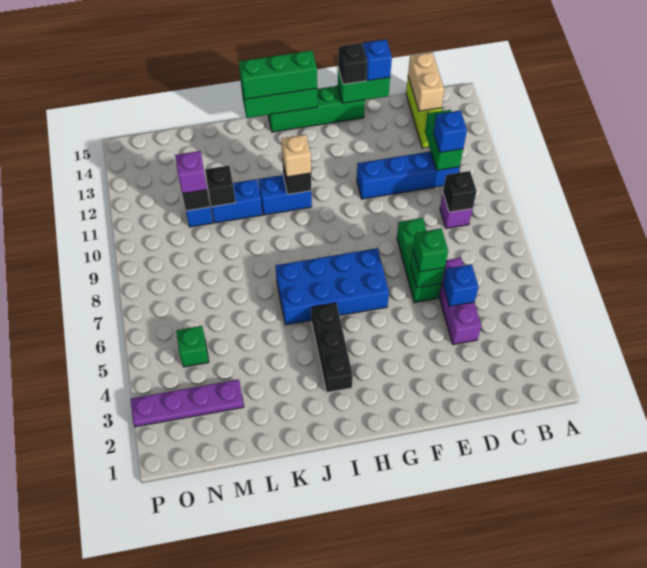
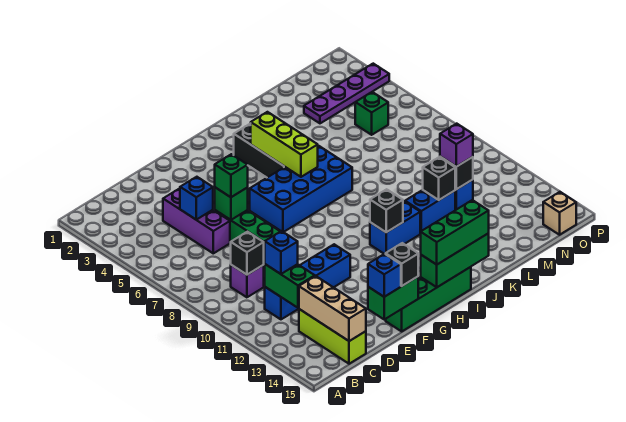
tan 1x2 brick [408,53,444,111] -> tan 1x3 brick [299,276,366,341]
none -> lime 1x3 brick [251,112,318,177]
tan 1x1 brick [281,135,311,177] -> tan 1x1 brick moved to [543,192,576,235]

